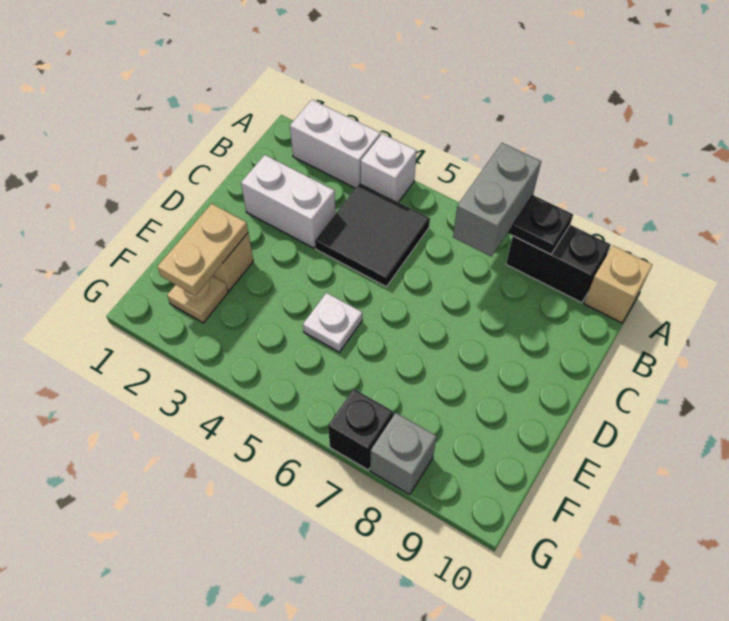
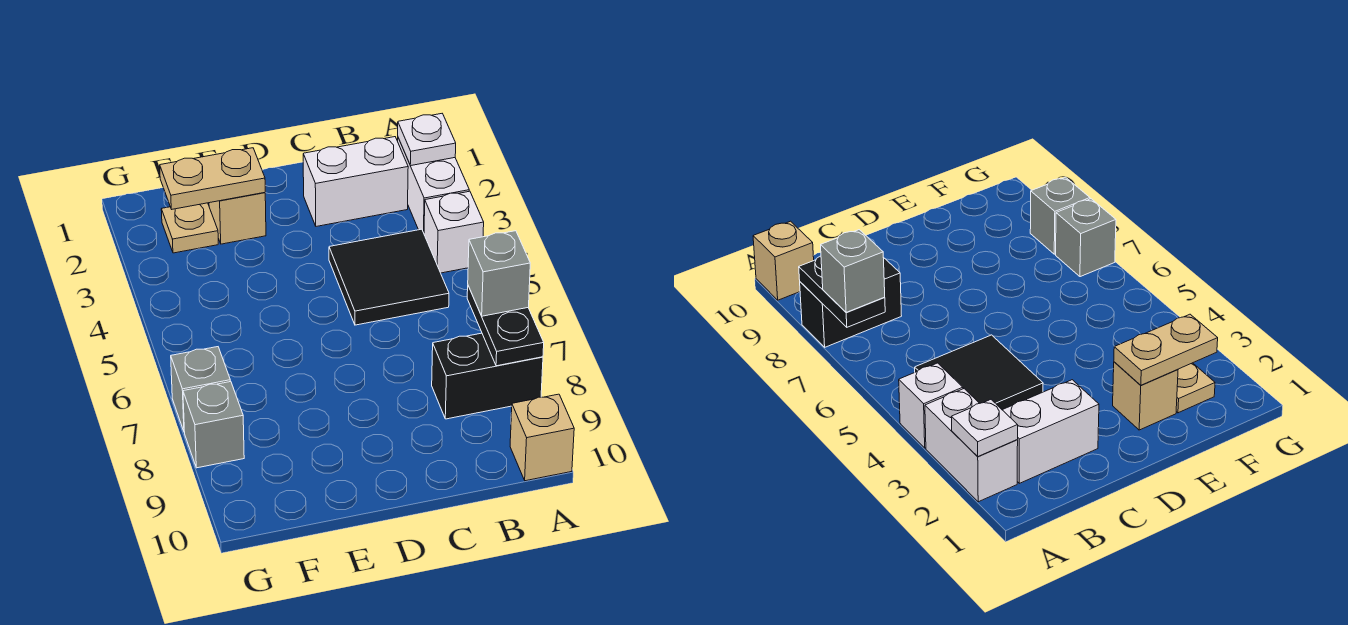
grey 1x2 brick [453,143,541,257] -> grey 1x1 brick [468,231,530,316]
black 1x2 brick [506,225,611,303] -> black 1x2 brick turned to [432,333,543,419]
white 1x2 brick [241,155,336,248] -> white 1x2 brick turned to [303,137,408,226]
white 1x1 plate [303,293,362,352] -> white 1x1 plate moved to [398,114,456,166]
black 1x1 brick [328,389,393,470] -> grey 1x1 brick [171,347,230,431]

